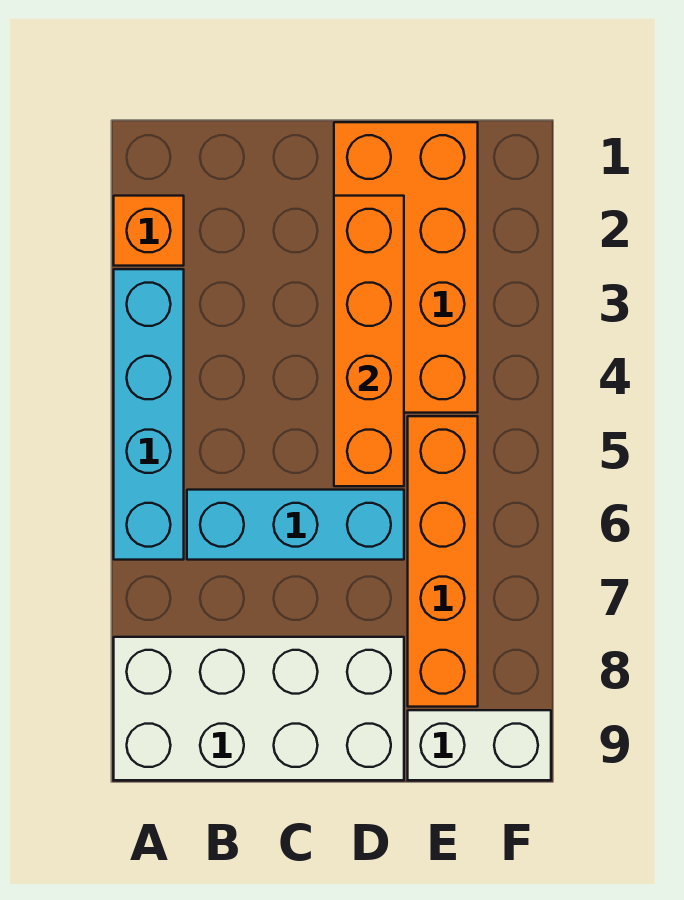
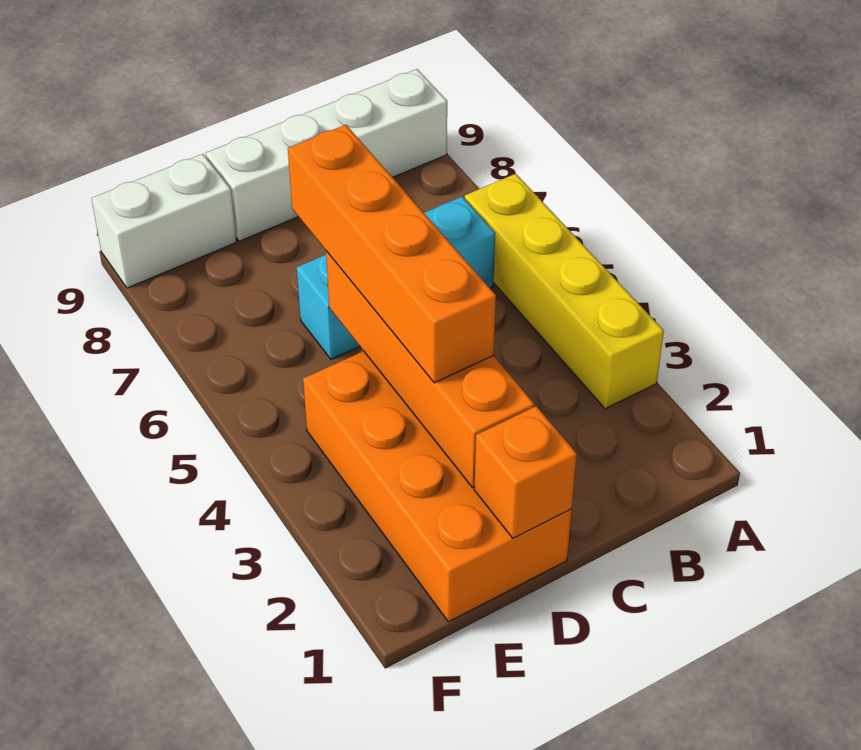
orange 1x1 brick [114,196,184,266] -> orange 1x1 brick moved to [474,406,577,538]
cyan 1x4 brick [114,269,184,560] -> yellow 1x4 brick [465,174,664,409]
white 2x4 brick [114,637,404,780] -> white 1x4 brick [206,69,447,241]
orange 1x4 brick [408,416,478,707] -> orange 1x4 brick moved to [288,125,496,383]

